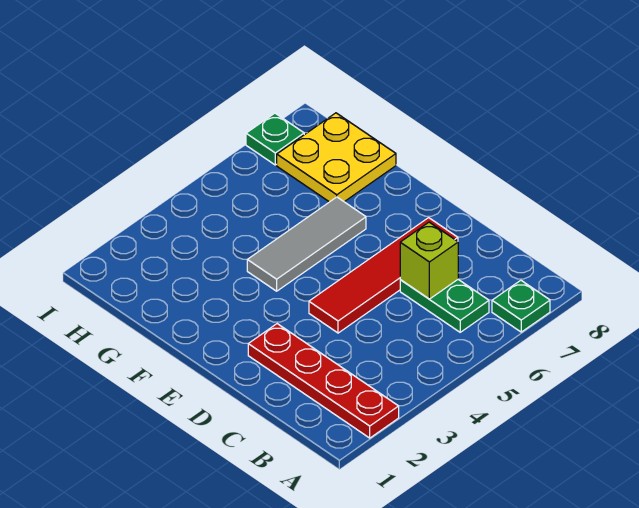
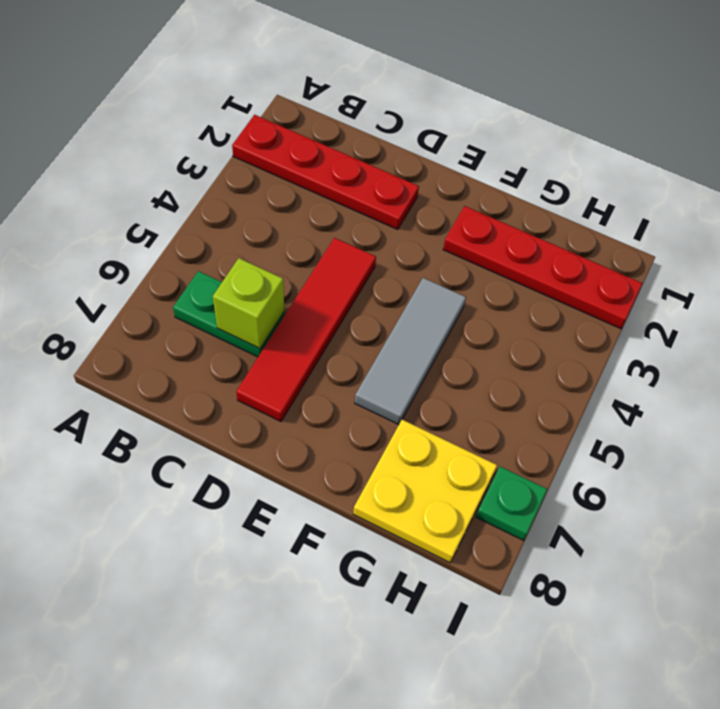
green 1x1 plate [492,280,550,332] -> none
none -> red 1x4 plate [443,206,643,329]

